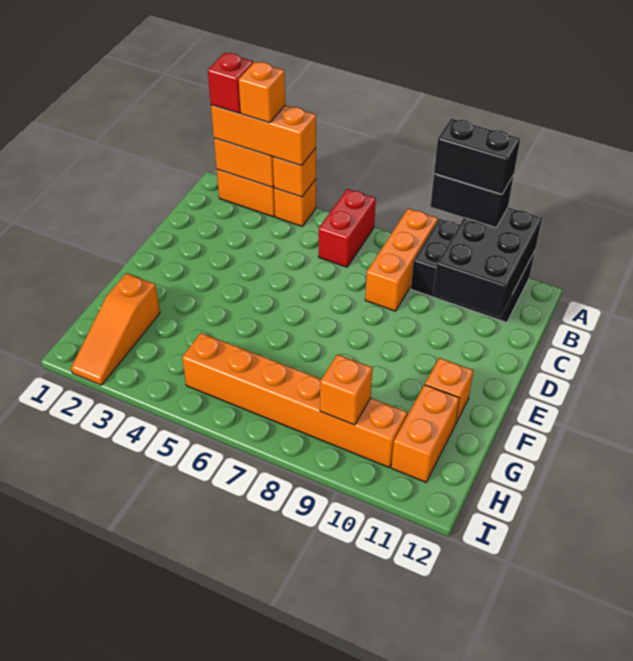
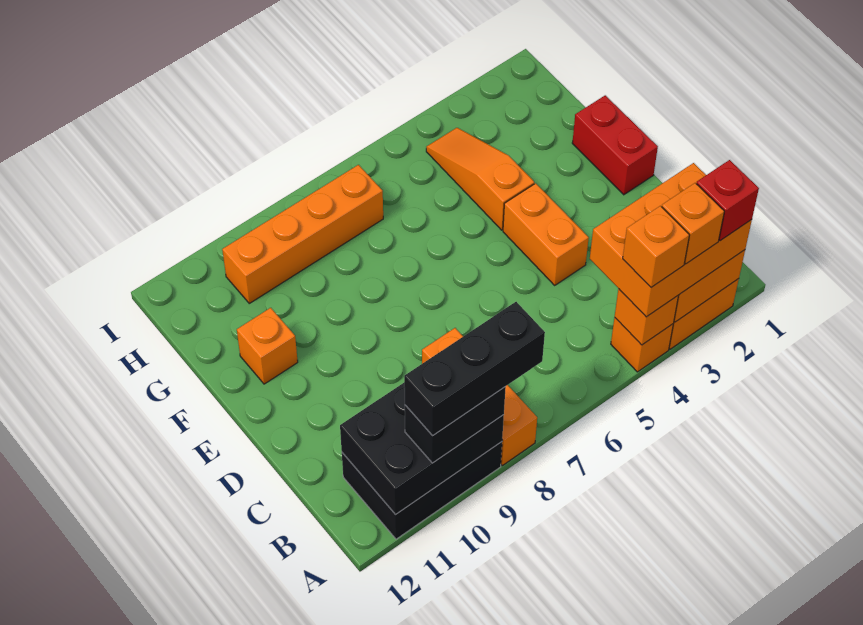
orange 1x3 brick [211,105,316,166] -> orange 2x3 brick [590,163,752,317]
red 1x2 brick [319,189,376,267] -> red 1x2 brick moved to [572,95,658,195]
black 1x2 brick [434,119,520,194] -> black 1x3 brick [404,302,545,436]
black 2x3 brick [433,208,542,317] -> black 2x3 brick turned to [340,383,504,515]
orange 1x3 slope [71,273,160,385] -> orange 1x3 slope moved to [426,128,534,230]
orange 1x2 brick [391,385,459,482] -> orange 1x2 brick moved to [503,183,589,285]
orange 1x6 brick [182,333,407,467] -> orange 1x4 brick [222,165,383,303]
orange 1x1 brick [320,354,373,425] -> orange 1x1 brick moved to [623,206,689,287]

